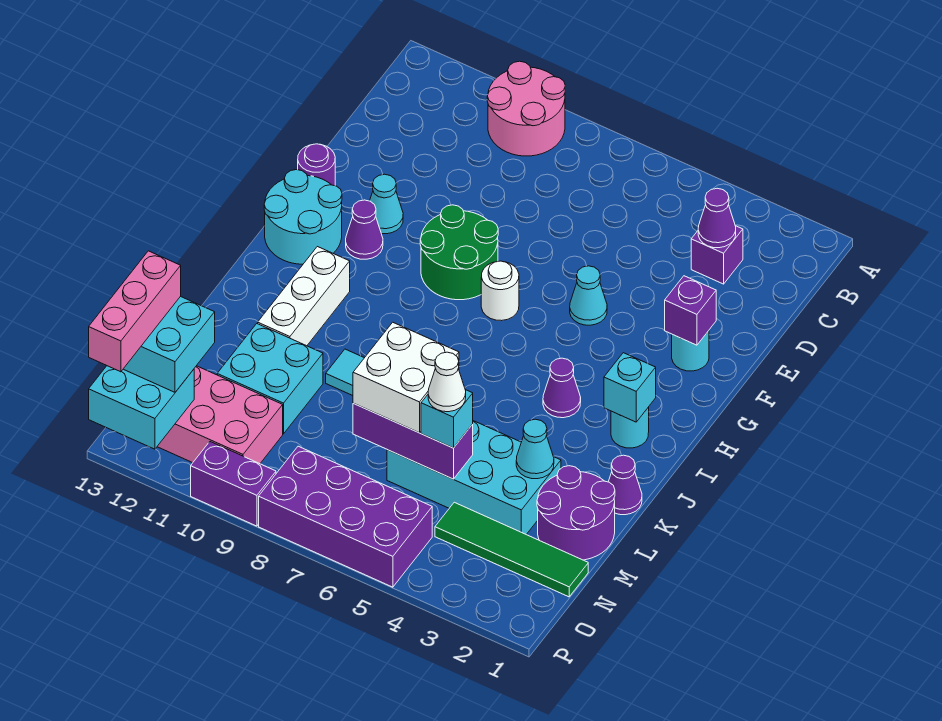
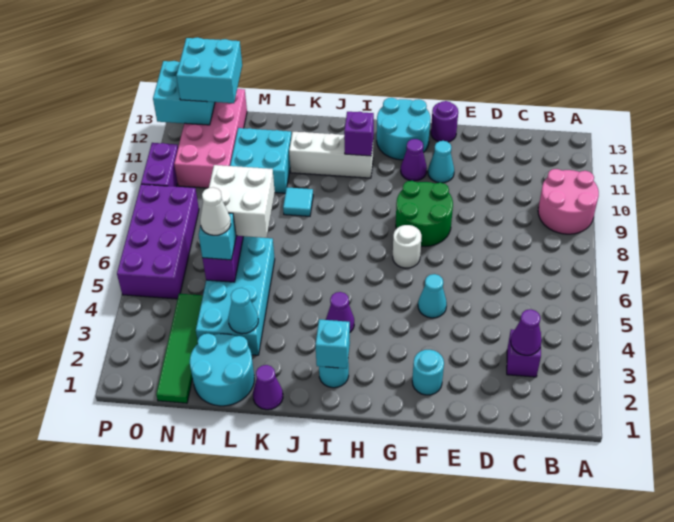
purple 1x1 brick [665,276,716,345] -> purple 1x1 brick moved to [344,112,374,156]
purple 2x2 round brick [537,466,615,560] -> cyan 2x2 round brick [190,334,254,406]
pink 1x3 brick [89,251,181,372] -> none

